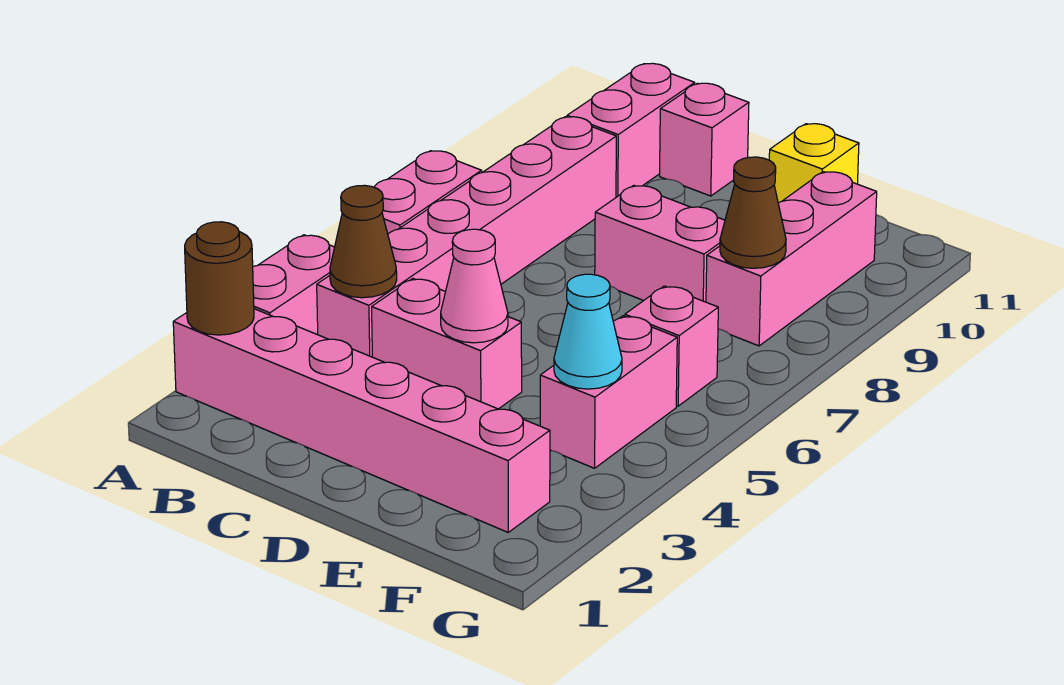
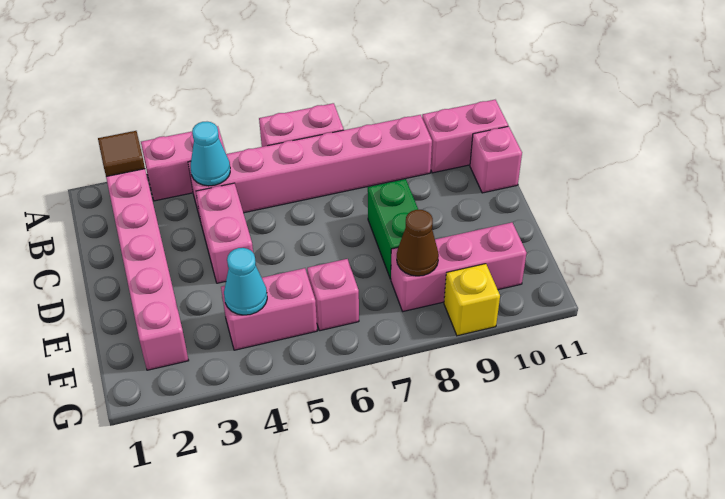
brown 1x1 round brick [185,222,254,335] -> brown 1x1 tile [98,131,145,177]
brown 1x1 cone [330,185,397,298] -> cyan 1x1 cone [191,122,230,186]
pink 1x1 cone [441,229,508,343] -> none
pink 1x2 brick [595,185,725,302] -> green 1x2 brick [368,179,418,279]
yellow 1x1 brick [769,124,859,203] -> yellow 1x1 brick moved to [444,264,500,336]

